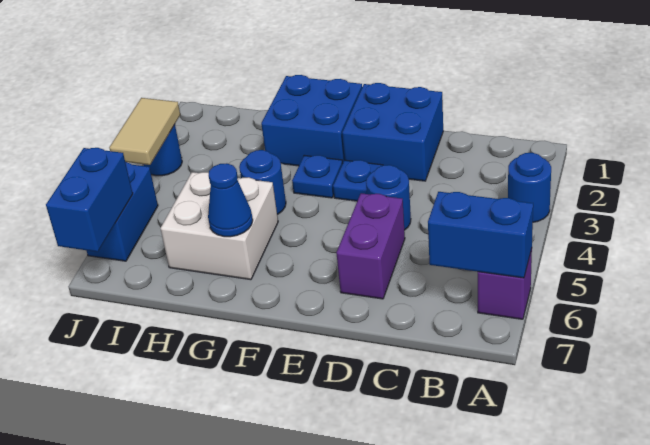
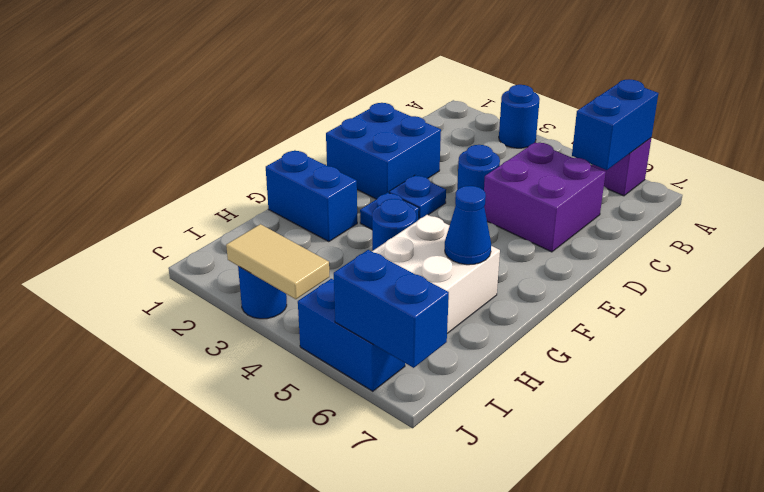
purple 1x2 brick [337,193,405,299] -> purple 2x2 brick [484,142,606,252]
blue 2x2 brick [261,75,362,166] -> blue 1x2 brick [266,150,357,242]

